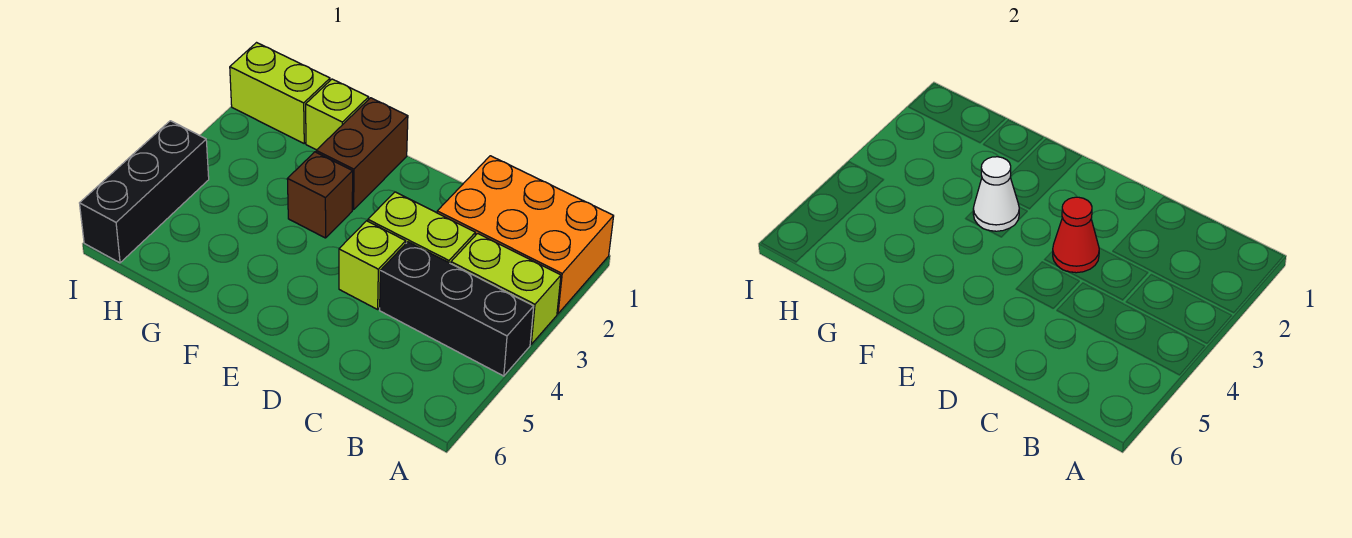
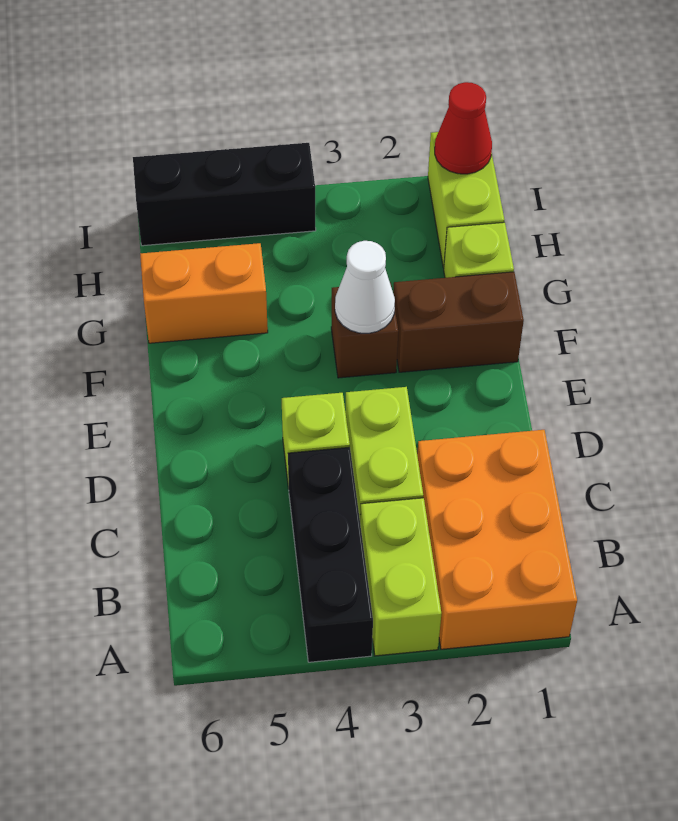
red 1x1 cone [1053,197,1099,273] -> red 1x1 cone moved to [435,82,492,174]
none -> orange 1x2 brick [140,243,268,343]

